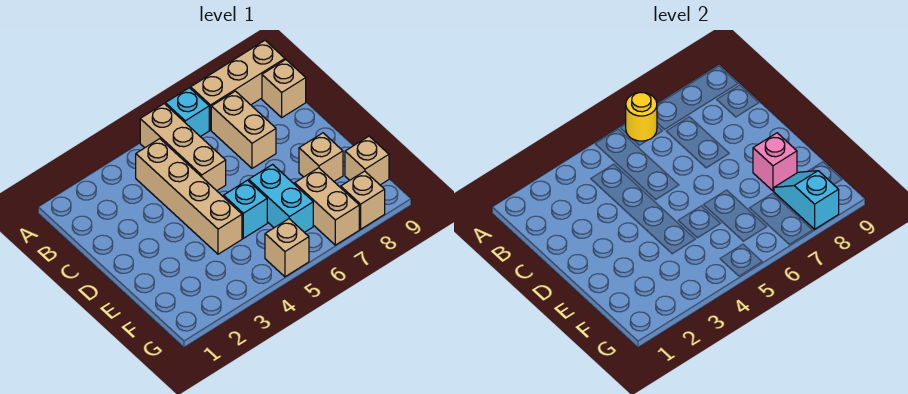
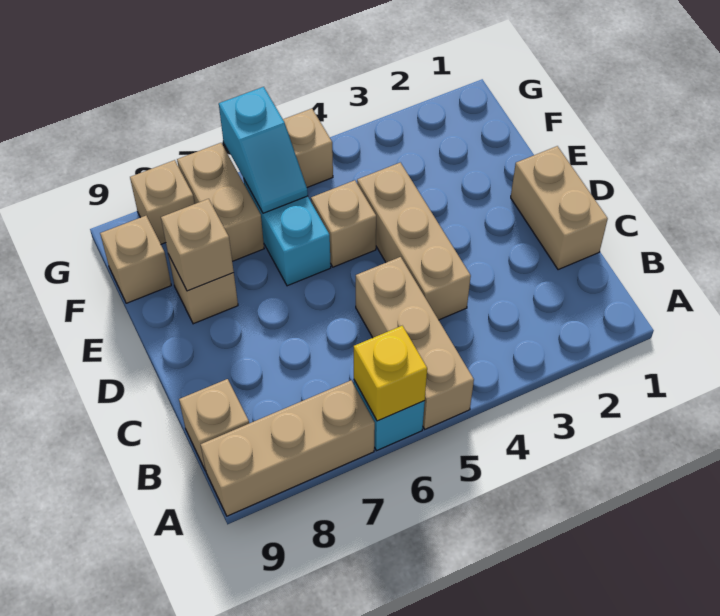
yellow 1x1 round brick [626,92,657,141] -> yellow 1x1 brick [354,326,427,421]
tan 1x4 brick [136,139,242,254] -> tan 1x3 brick [357,163,471,320]
tan 1x2 brick [211,91,276,168] -> tan 1x2 brick moved to [511,146,608,270]
cyan 1x1 brick [223,180,267,238] -> tan 1x1 brick [311,180,376,267]
pink 1x1 brick [753,133,797,191] -> tan 1x1 brick [161,199,234,291]
cyan 1x2 slope [774,171,839,229] -> cyan 1x2 slope moved to [219,87,308,213]

